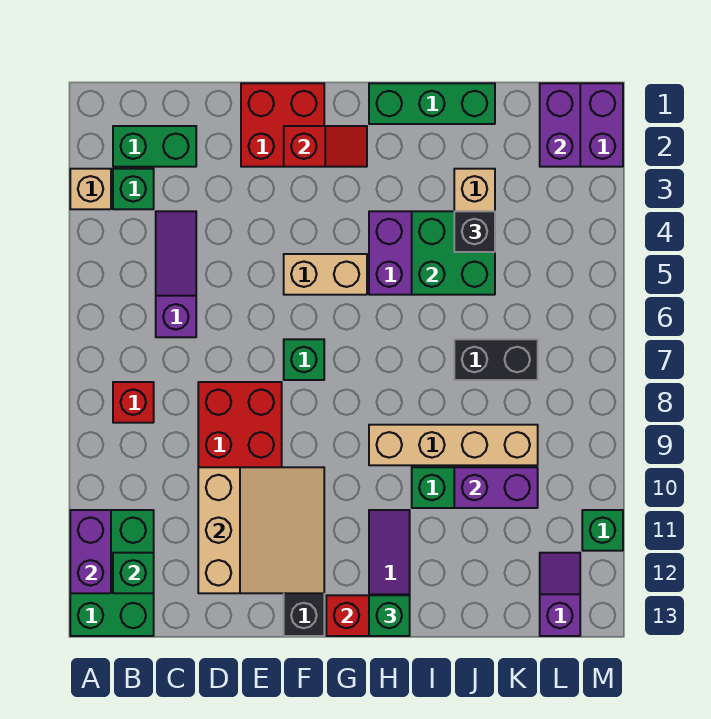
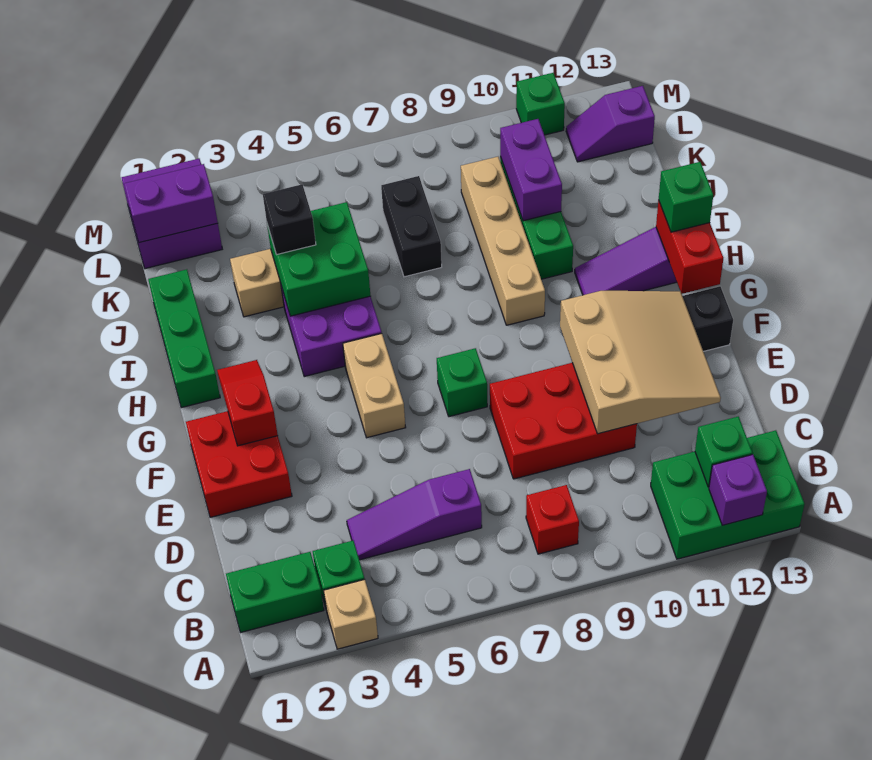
purple 1x2 brick [70,510,111,593] -> purple 1x1 brick [709,455,767,525]
green 1x2 brick [113,126,196,167] -> green 1x2 brick turned to [226,552,324,632]
tan 3x3 slope [198,467,324,593] -> tan 3x3 slope turned to [560,291,721,434]

